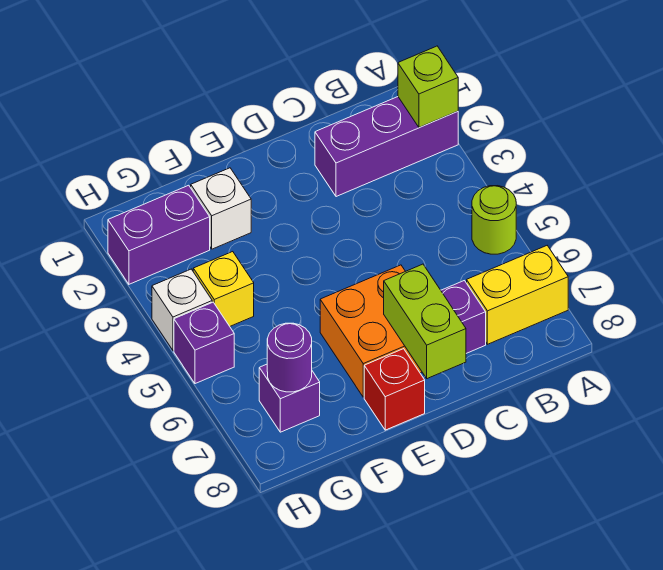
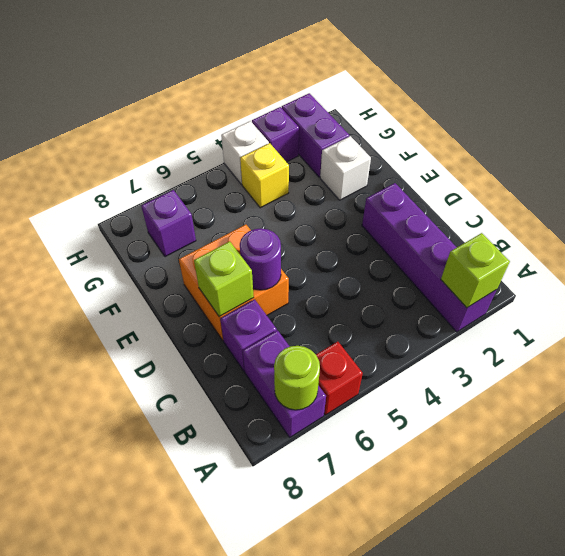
purple 1x3 brick [315,97,458,197] -> purple 1x4 brick [362,183,496,332]
lime 1x1 round brick [472,186,516,254] -> lime 1x1 round brick moved to [274,346,320,410]
yellow 1x2 brick [467,246,568,344] -> purple 1x2 brick [243,330,326,437]
lime 1x2 brick [384,264,466,379] -> lime 1x1 brick [194,241,254,317]
red 1x1 brick [364,349,425,430] -> red 1x1 brick moved to [316,342,363,415]
purple 1x1 round brick [267,323,312,392] -> purple 1x1 round brick moved to [240,228,281,290]
purple 1x1 brick [174,302,234,384] -> purple 1x1 brick moved to [252,107,299,162]

